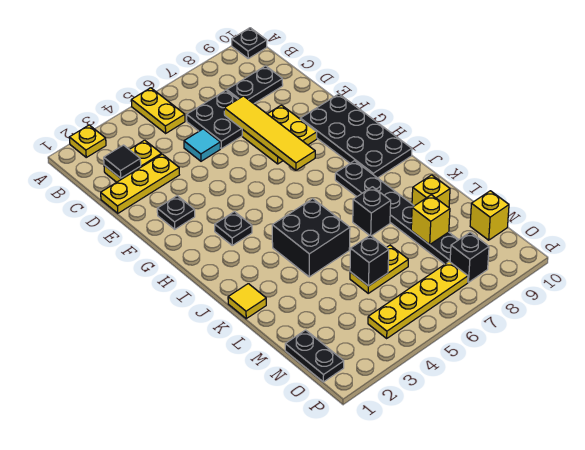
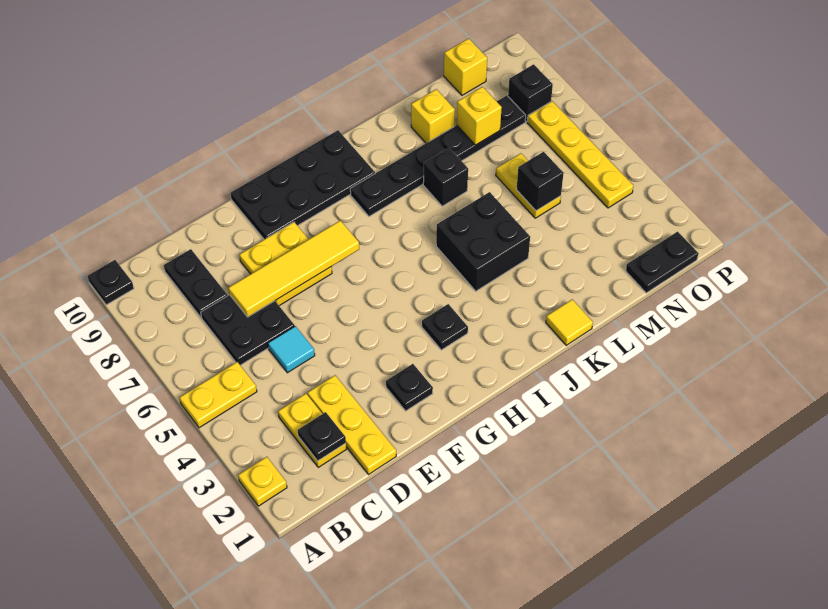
black 1x1 tile [104,145,141,178] -> black 1x1 plate [298,412,346,461]

